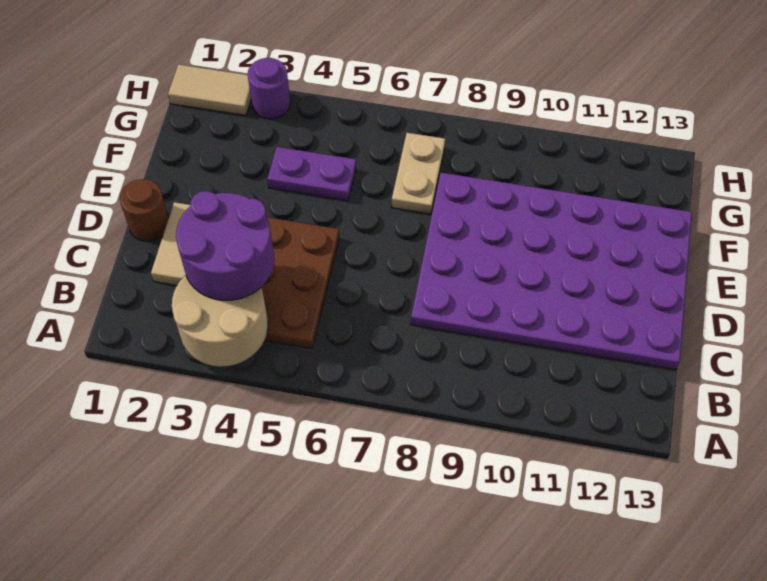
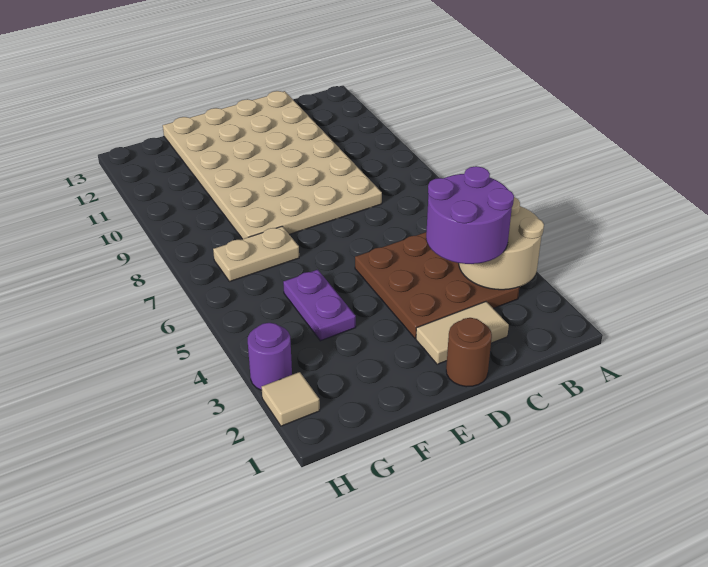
purple 4x6 plate [411,173,692,370] -> tan 4x6 plate [163,91,382,239]
tan 1x2 tile [168,64,251,116] -> tan 1x1 tile [262,372,320,426]

